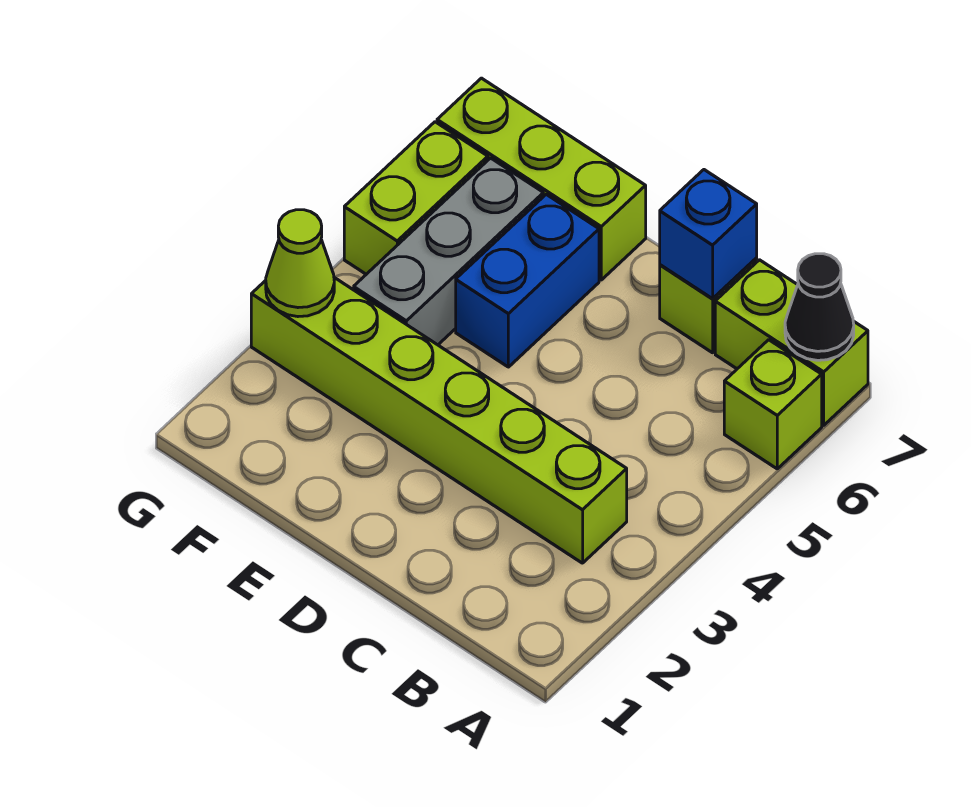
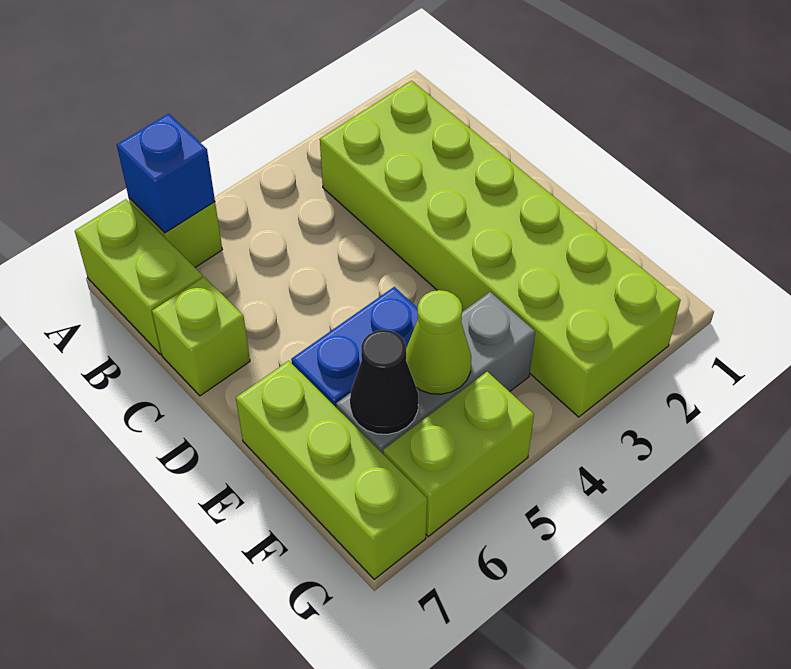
black 1x1 cone [785,254,854,360] -> black 1x1 cone moved to [350,330,418,434]
lime 1x6 brick [251,277,627,563] -> lime 2x6 brick [320,81,681,417]
blue 1x1 brick [660,170,757,299] -> blue 1x1 brick moved to [117,114,215,233]
lime 1x1 cone [266,210,334,317] -> lime 1x1 cone moved to [406,290,471,394]

